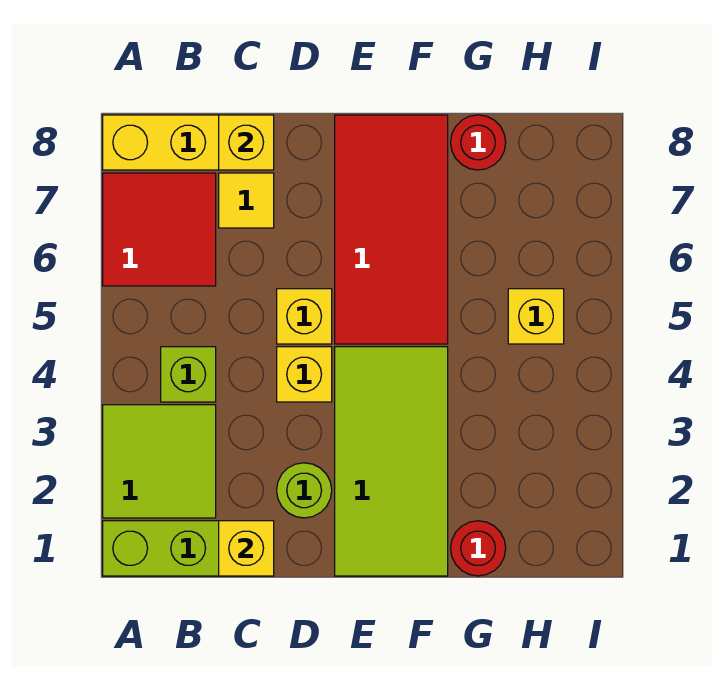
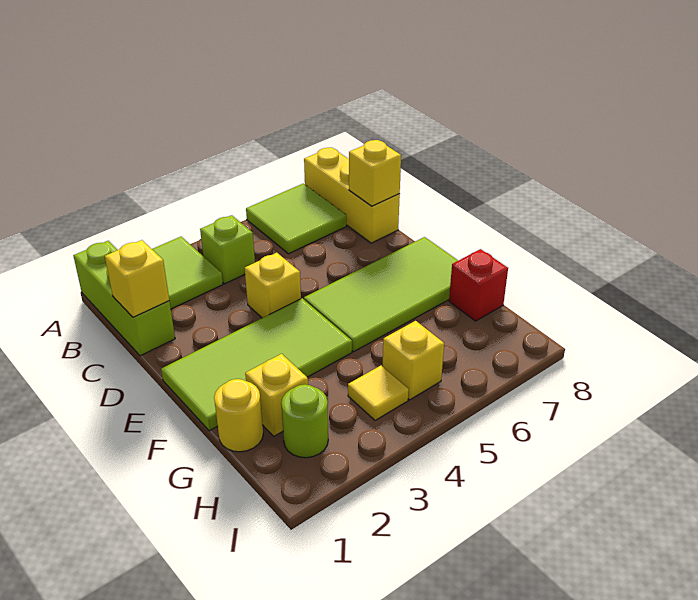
red 2x2 tile [103,173,216,286] -> lime 2x2 tile [246,184,346,254]
yellow 1x1 tile [219,173,274,228] -> yellow 1x1 tile moved to [348,366,409,420]
lime 1x1 round brick [277,463,332,518] -> lime 1x1 round brick moved to [281,384,328,458]
yellow 1x1 brick [277,289,332,344] -> yellow 1x1 brick moved to [245,354,308,436]
red 2x4 tile [335,115,448,344] -> lime 2x4 tile [304,237,458,352]
red 1x1 round brick [451,521,506,576] -> yellow 1x1 round brick [214,379,263,452]
red 1x1 round brick [451,115,506,170] -> red 1x1 brick [449,249,508,321]

